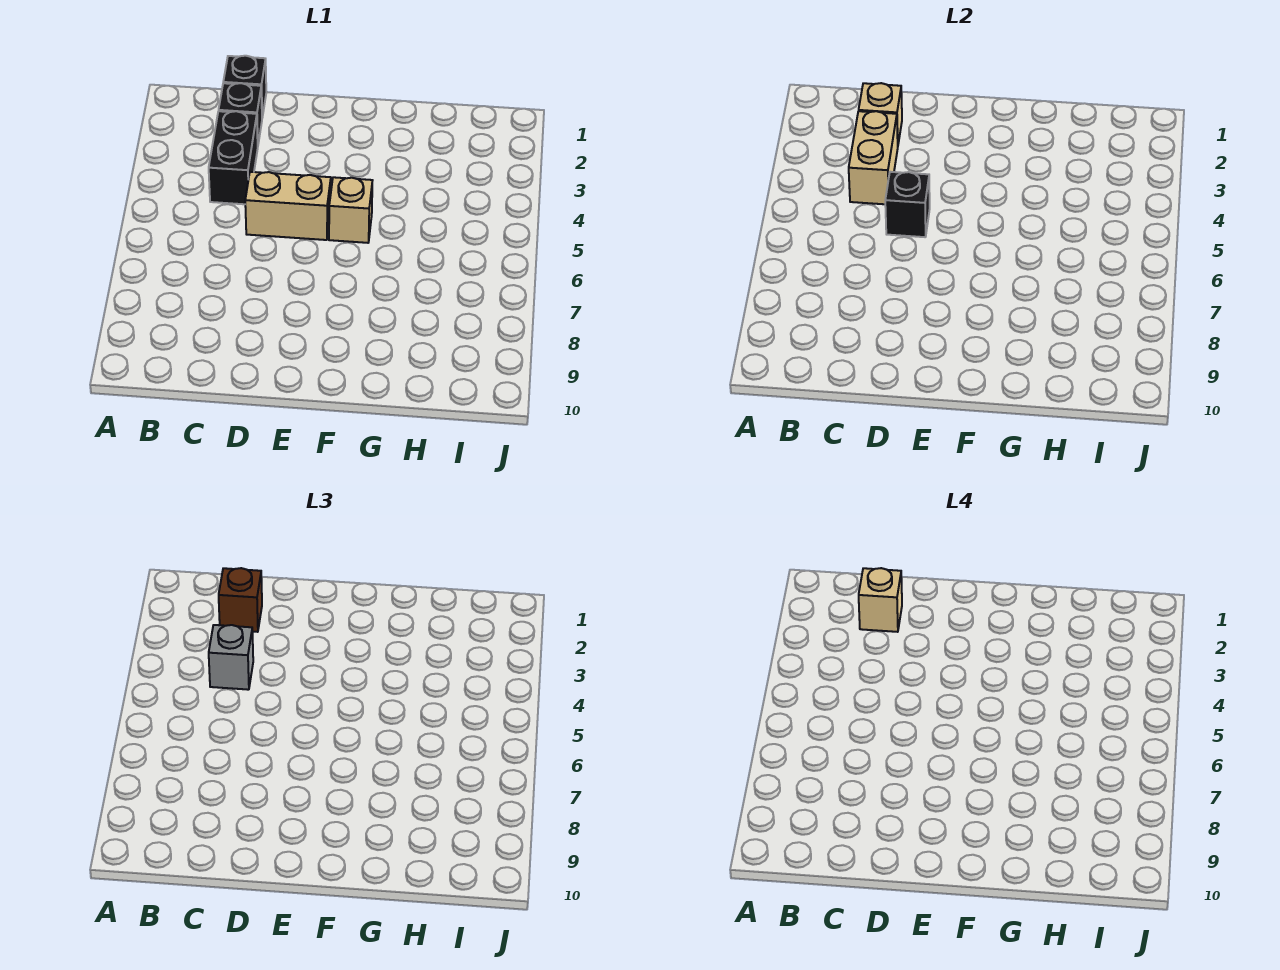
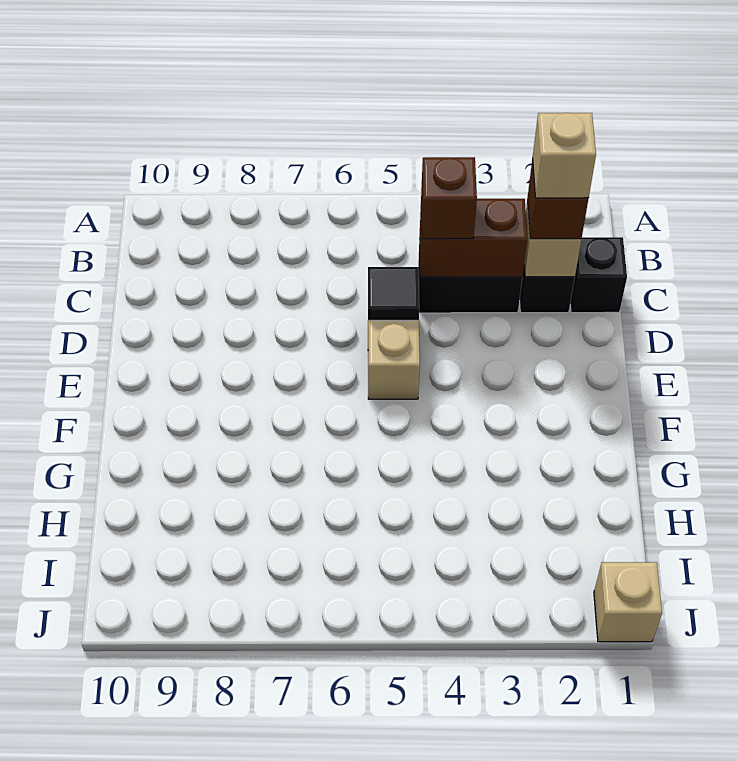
tan 1x2 brick [849,111,898,204] -> brown 1x2 brick [419,199,527,277]
grey 1x1 brick [209,625,253,690] -> brown 1x1 brick [421,157,477,239]
black 1x1 brick [885,172,930,237] -> black 1x1 tile [368,267,419,320]
tan 1x1 brick [329,177,373,243] -> tan 1x1 brick moved to [594,562,662,642]

